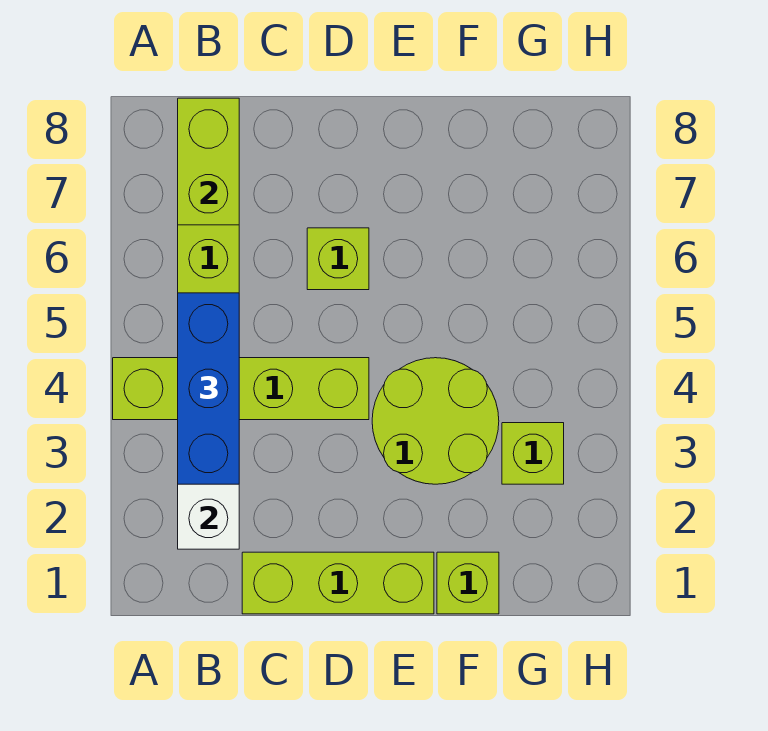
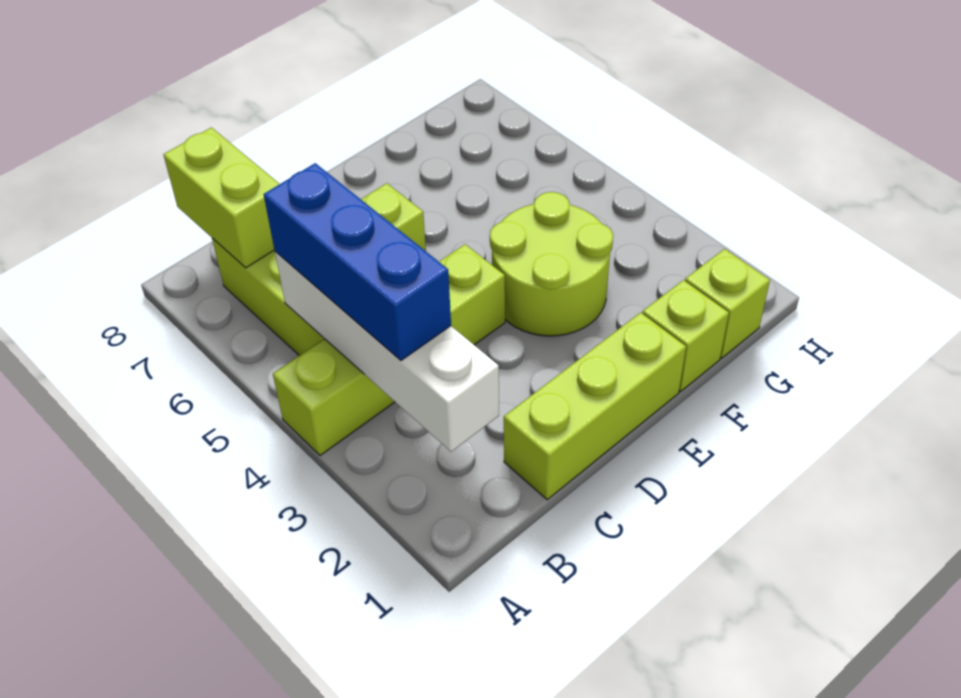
lime 1x1 brick [502,423,564,484] -> lime 1x1 brick moved to [685,249,770,358]

